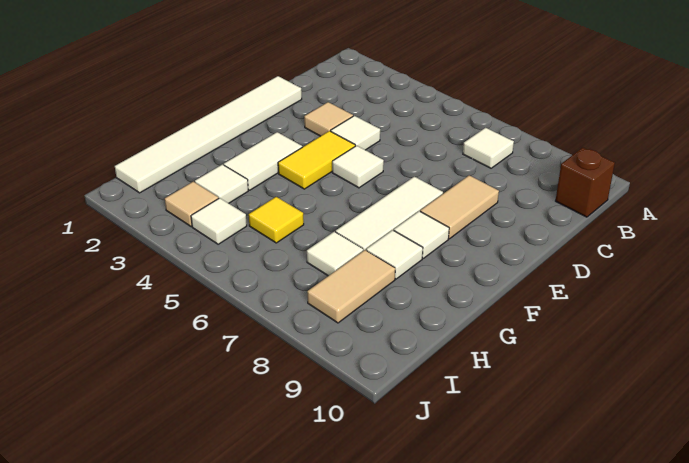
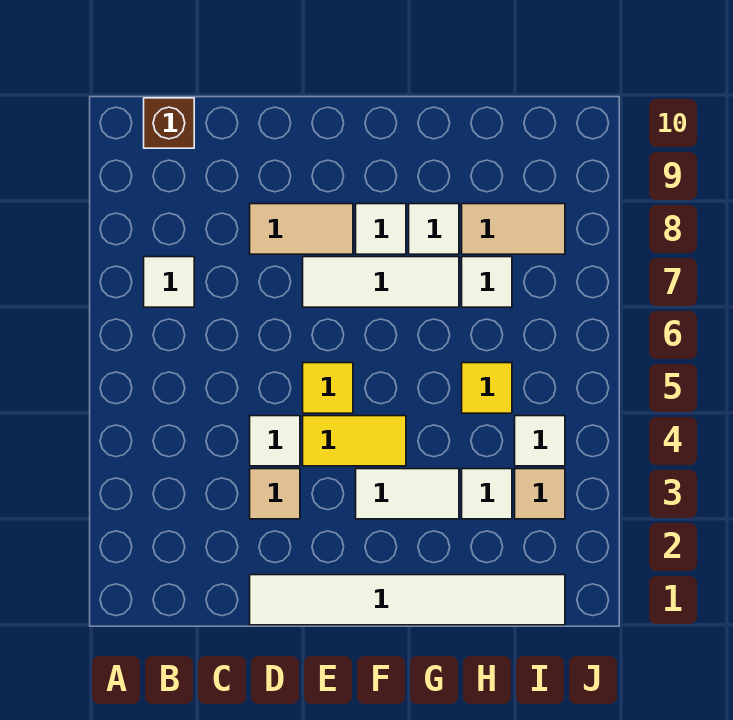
white 1x1 tile [332,146,384,188] -> yellow 1x1 tile [303,363,353,413]

